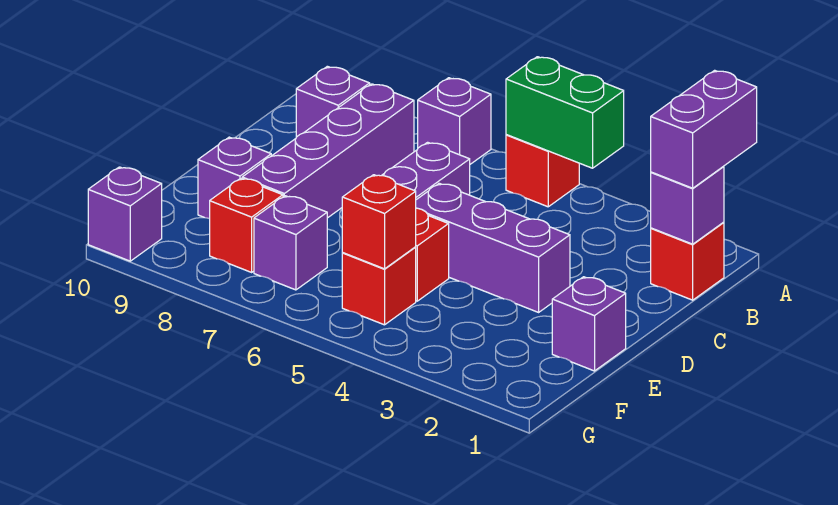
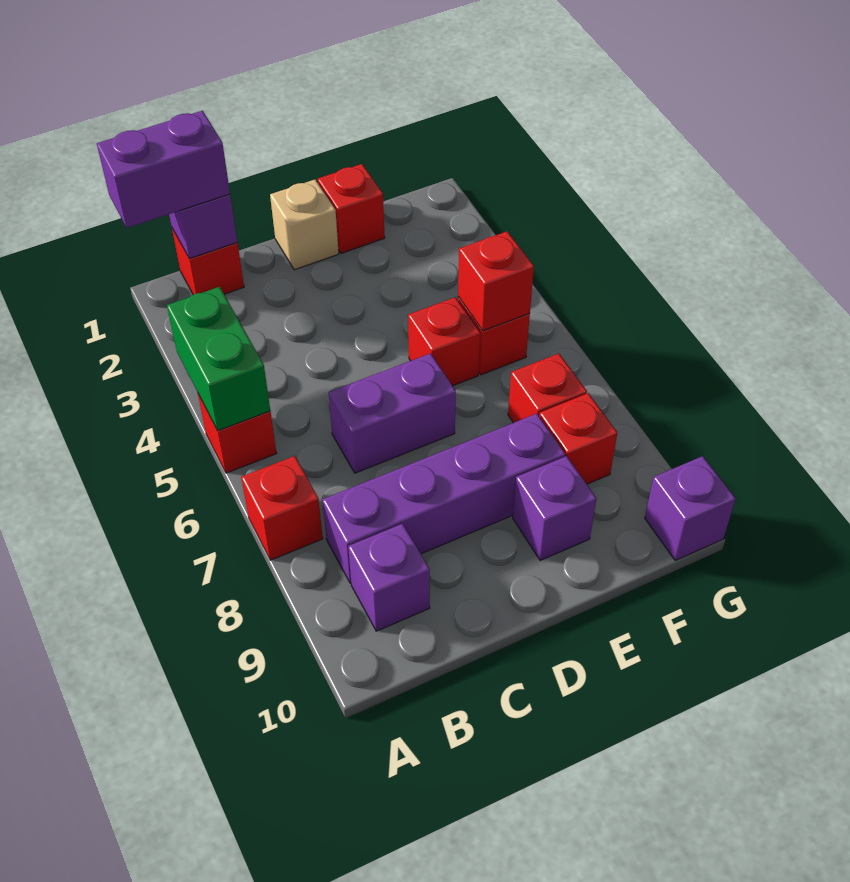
purple 1x1 brick [418,78,491,164] -> red 1x1 brick [241,456,323,560]
none -> tan 1x1 brick [270,180,339,270]
purple 1x3 brick [416,183,570,312] -> none
purple 1x1 brick [552,277,626,371] -> red 1x1 brick [318,164,385,253]
purple 1x1 brick [254,196,327,290] -> red 1x1 brick [508,354,587,423]

